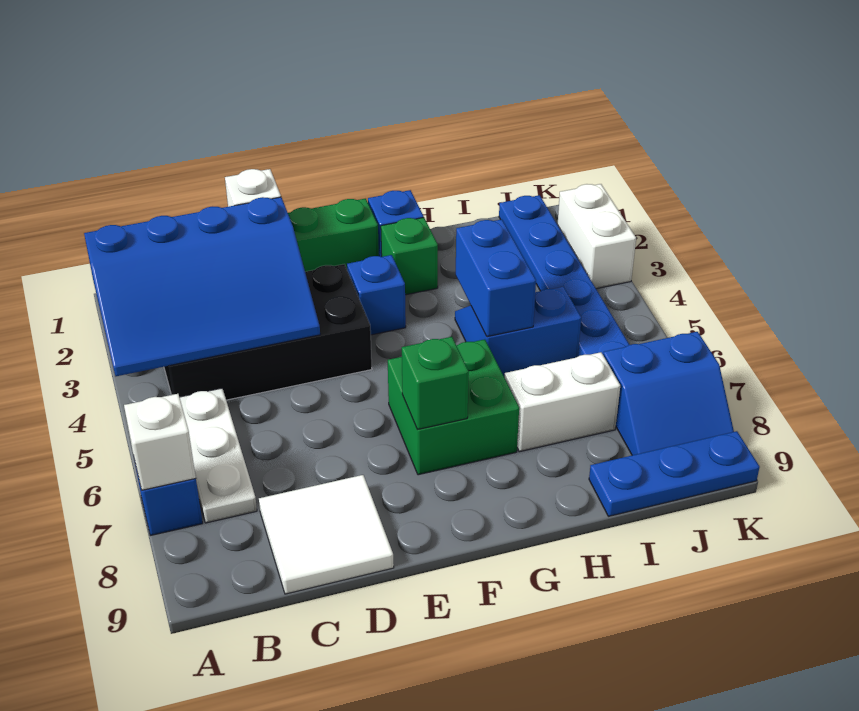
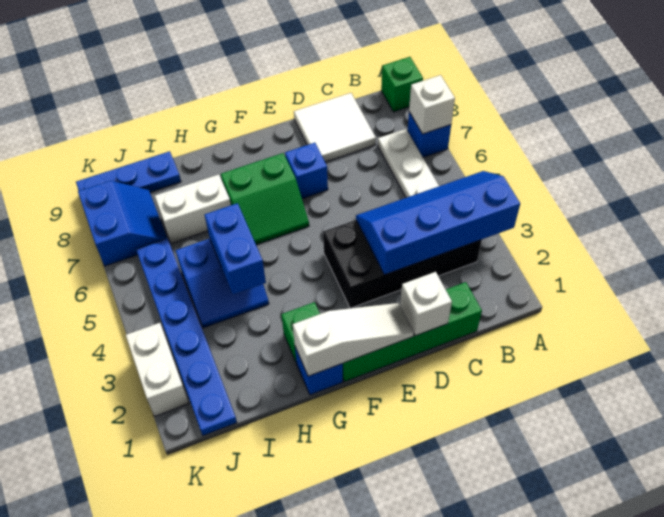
blue 3x4 slope [84,197,320,376] -> blue 2x4 slope [356,171,520,275]
none -> white 1x3 slope [293,303,414,376]
blue 1x1 brick [347,255,406,335] -> blue 1x1 brick moved to [285,143,328,199]
green 2x2 brick [388,339,519,475] -> green 2x2 slope [221,153,309,245]
green 1x1 brick [402,337,469,430] -> green 1x1 brick moved to [381,57,423,112]
blue 2x2 slope [603,332,734,455] -> blue 2x2 slope turned to [78,181,167,266]

